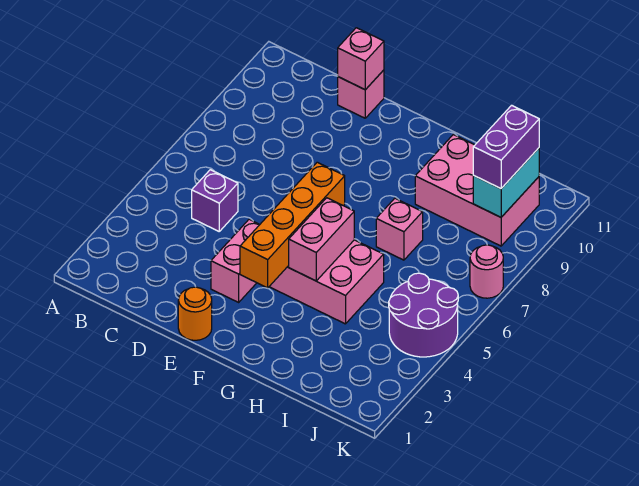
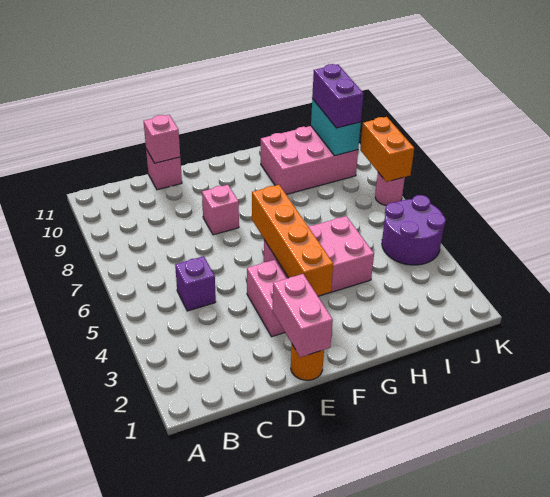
pink 1x2 brick [289,198,354,281] -> pink 1x2 brick moved to [273,274,333,357]
pink 1x1 brick [376,198,423,260] -> pink 1x1 brick moved to [202,185,239,235]
none -> orange 1x2 brick [360,117,414,182]

